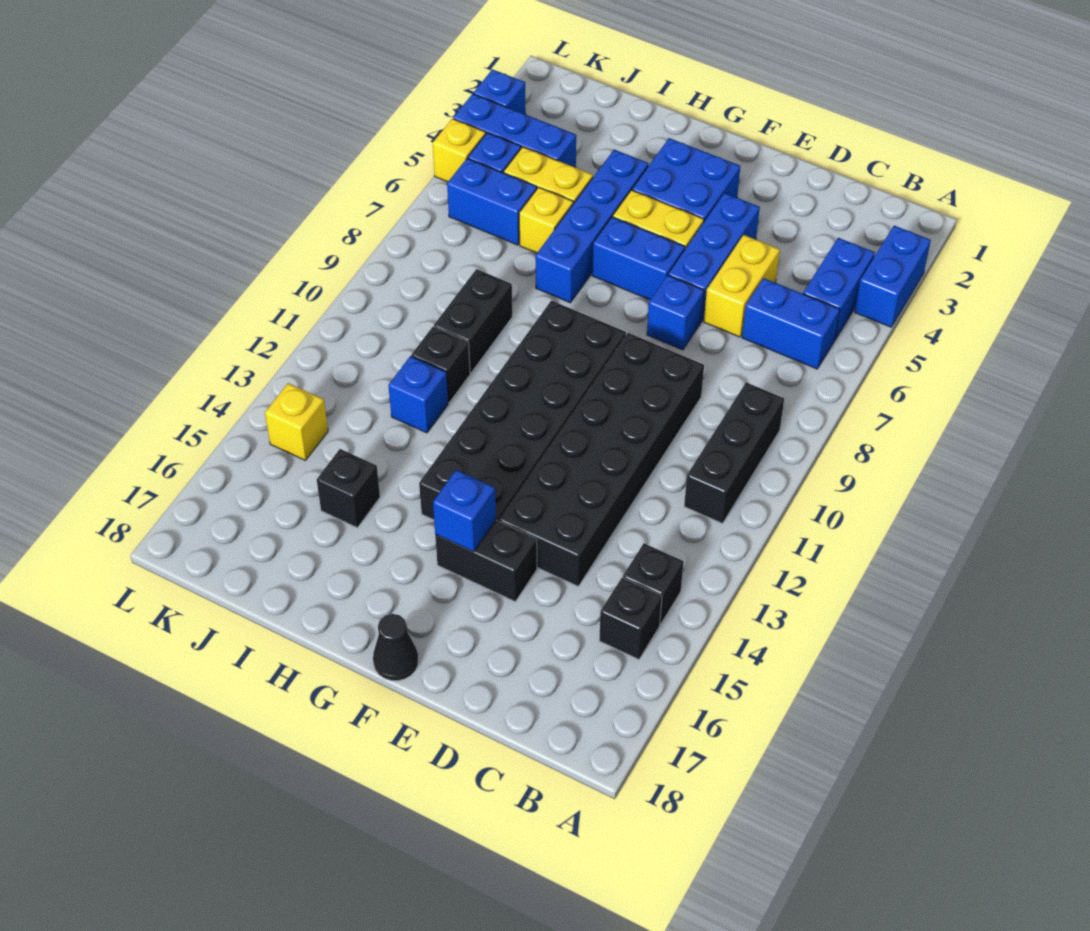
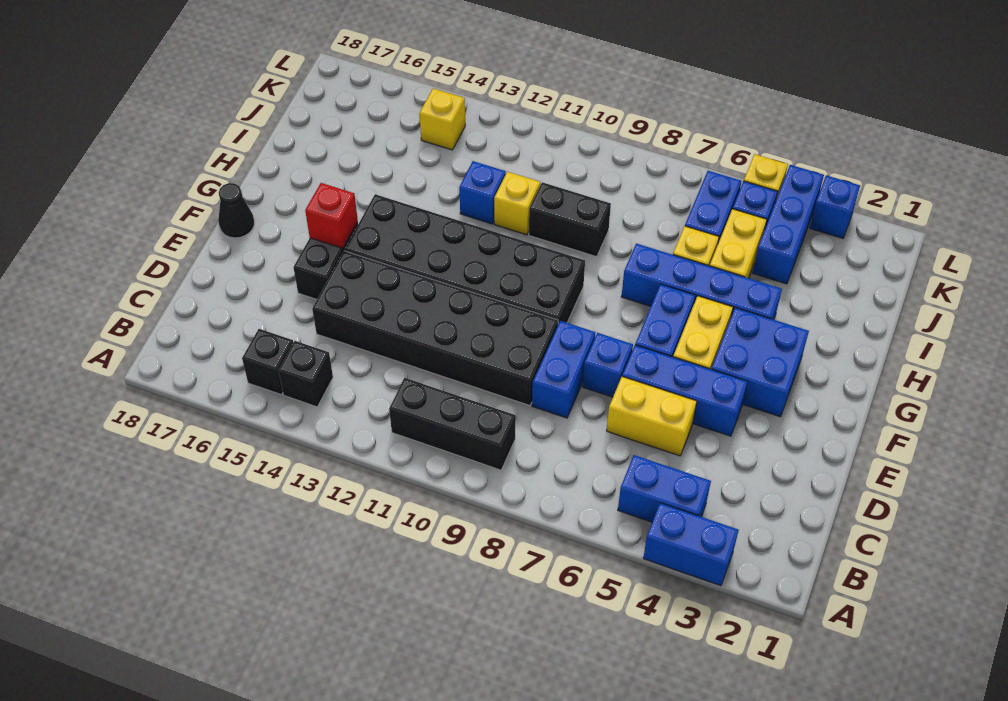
blue 1x2 brick [742,278,840,369] -> blue 1x2 brick moved to [532,321,595,418]
blue 1x1 brick [433,470,496,552] -> red 1x1 brick [305,183,358,248]
black 1x1 brick [411,327,470,402] -> yellow 1x1 brick [494,172,540,235]
black 1x1 brick [317,449,380,528] -> none

